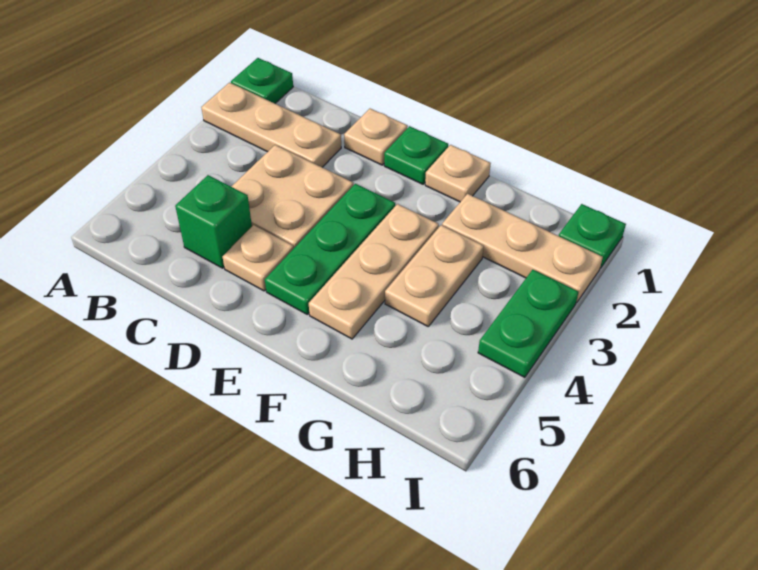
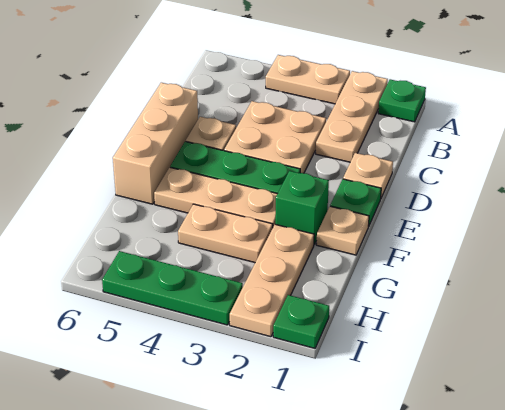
none -> tan 1x2 plate [266,55,350,104]
green 1x1 brick [175,175,252,268] -> green 1x1 brick moved to [275,171,329,244]
none -> tan 1x3 brick [113,83,198,204]
green 1x2 plate [478,270,578,377] -> green 1x3 plate [102,251,243,325]

